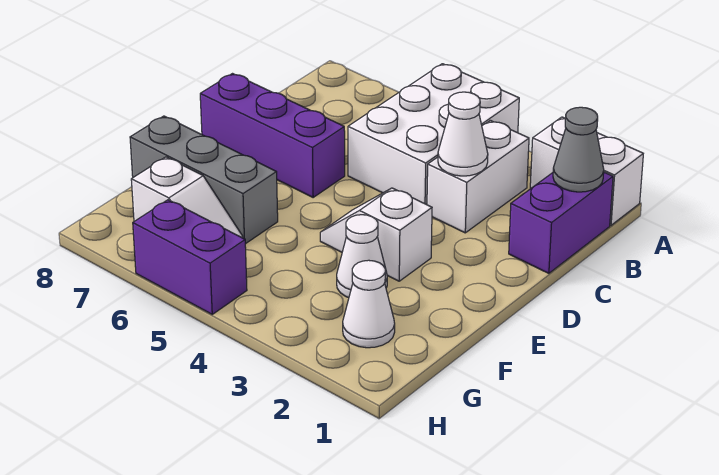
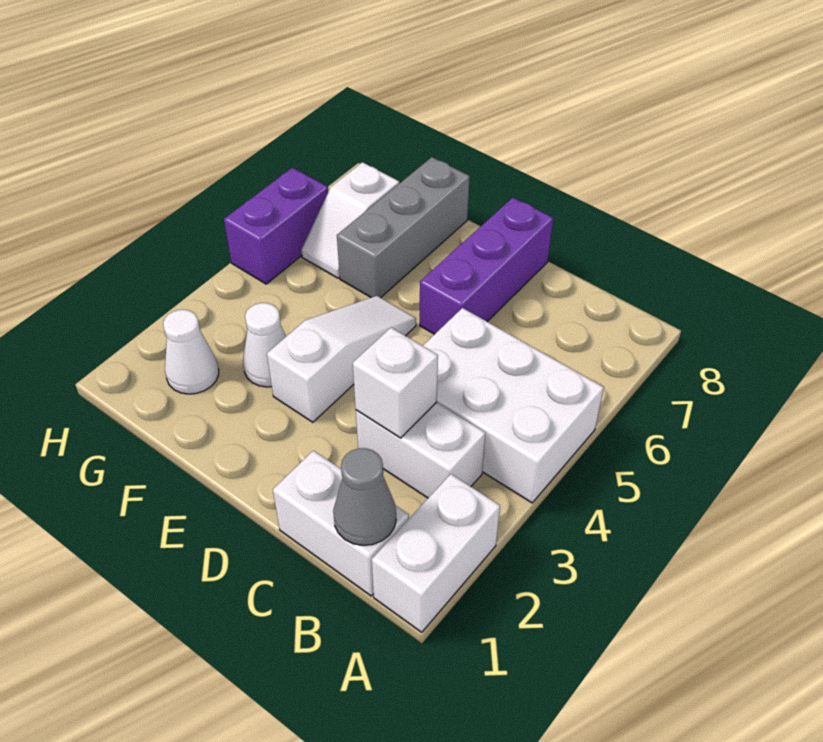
purple 1x2 brick [509,172,613,273] -> white 1x2 brick [273,451,409,596]
white 1x1 cone [438,92,488,176] -> white 1x1 brick [353,328,438,438]
white 1x2 slope [320,188,432,281] -> white 1x3 slope [267,296,416,422]

